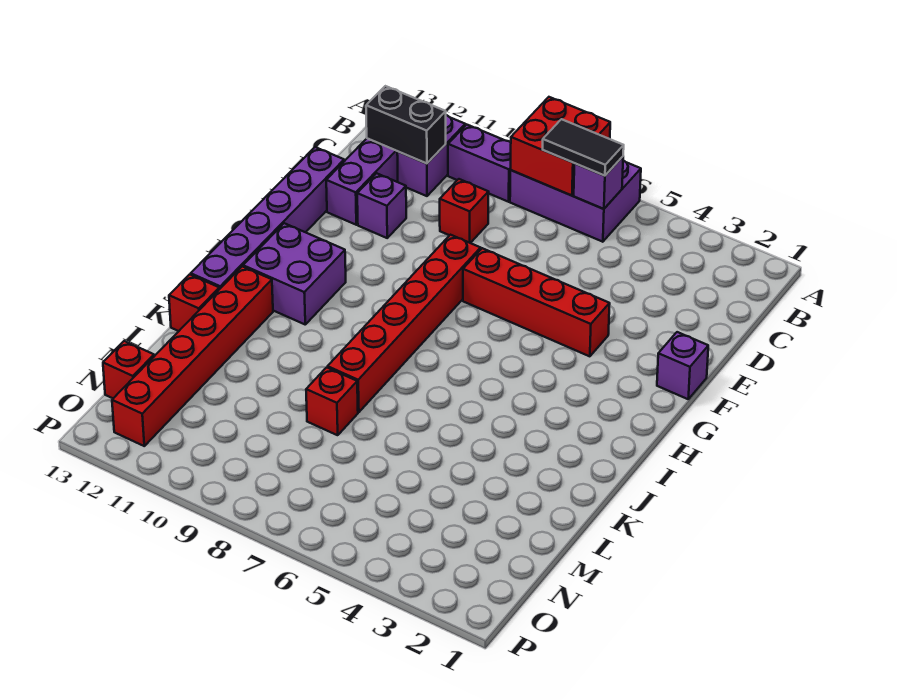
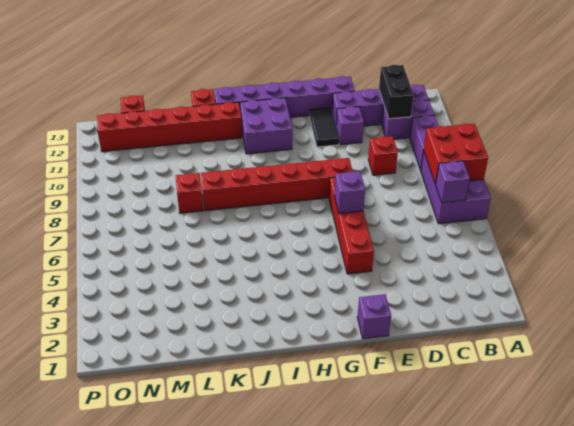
black 1x2 tile [543,119,624,176] -> black 1x2 tile moved to [310,108,339,147]
none -> purple 1x1 brick [334,171,365,214]

